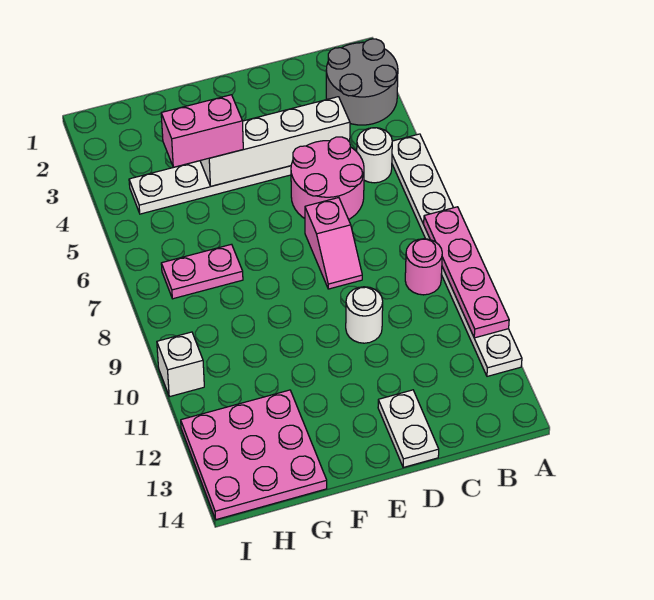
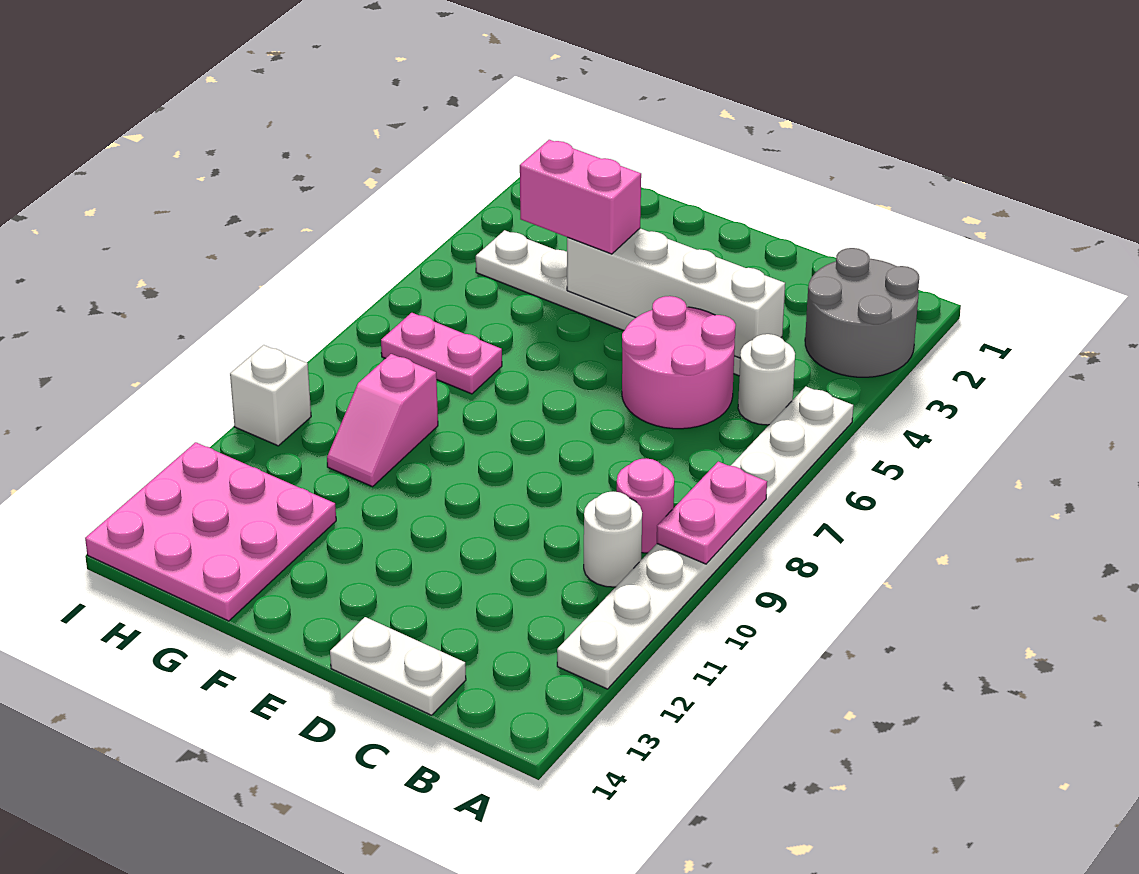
pink 1x4 plate [424,207,509,338] -> pink 1x2 plate [657,462,767,564]
pink 1x2 slope [305,198,362,289] -> pink 1x2 slope moved to [327,354,438,487]
white 1x1 round brick [346,287,383,343] -> white 1x1 round brick moved to [584,492,642,587]
white 1x2 plate [378,390,439,468] -> white 1x2 plate turned to [330,617,466,715]

